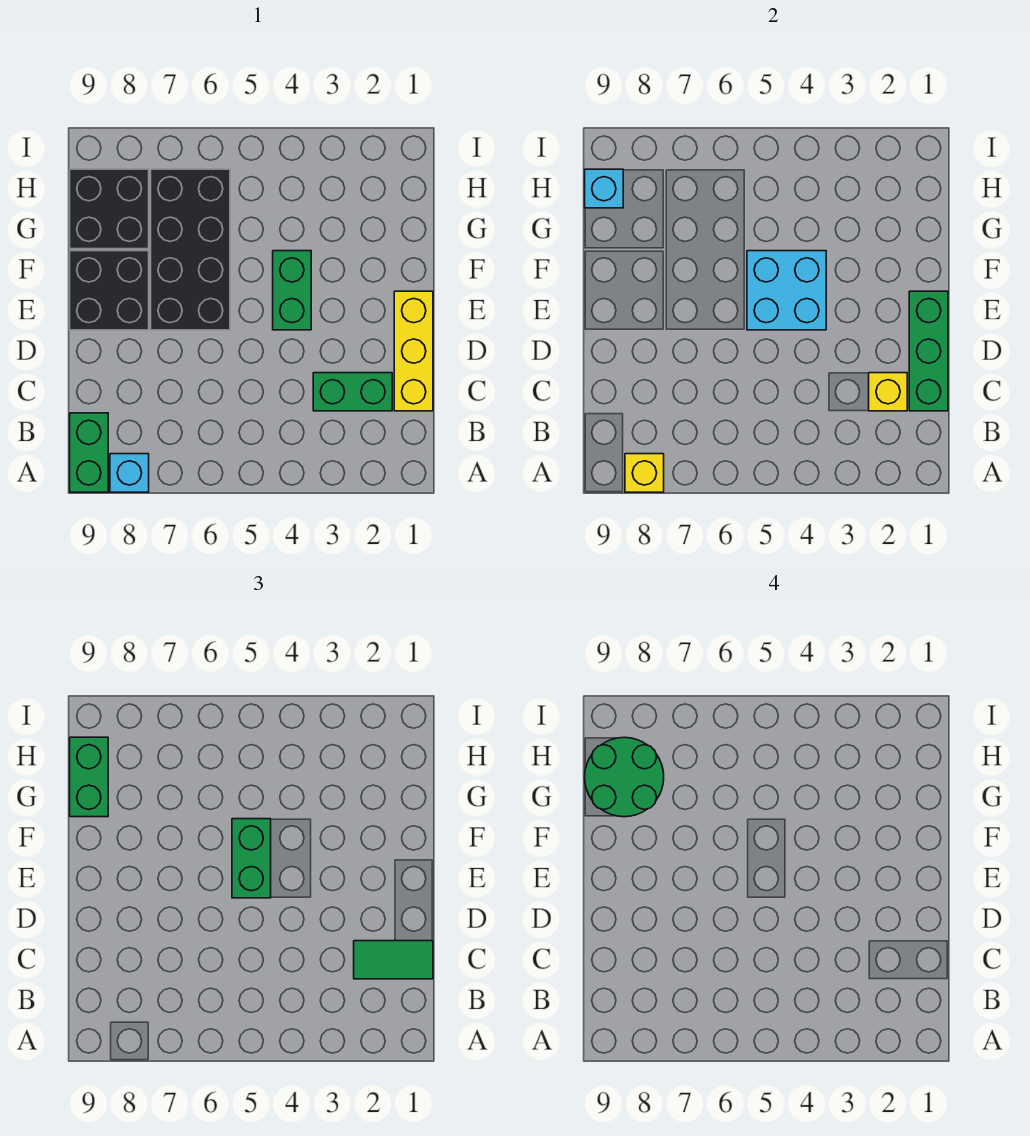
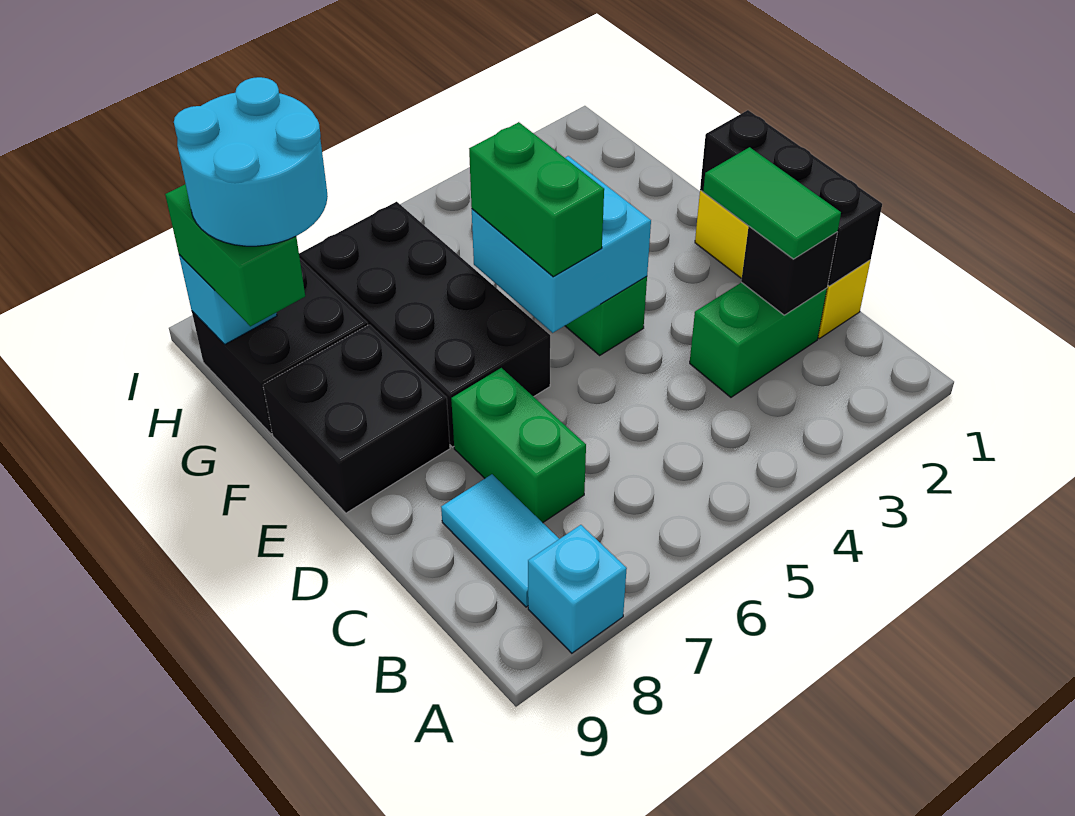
yellow 1x1 brick [625,454,664,492] -> none
green 1x2 brick [70,413,108,492] -> green 1x2 brick moved to [451,368,586,523]
none -> cyan 1x2 tile [441,474,559,607]
green 1x3 brick [909,291,948,411] -> black 1x3 brick [700,110,882,286]
green 1x2 tile [354,941,433,979] -> green 1x2 tile turned to [703,147,841,259]
yellow 1x1 brick [869,373,907,411] -> black 1x1 brick [741,226,837,315]
green 2x2 round brick [585,737,664,817] -> cyan 2x2 round brick [174,77,328,246]

